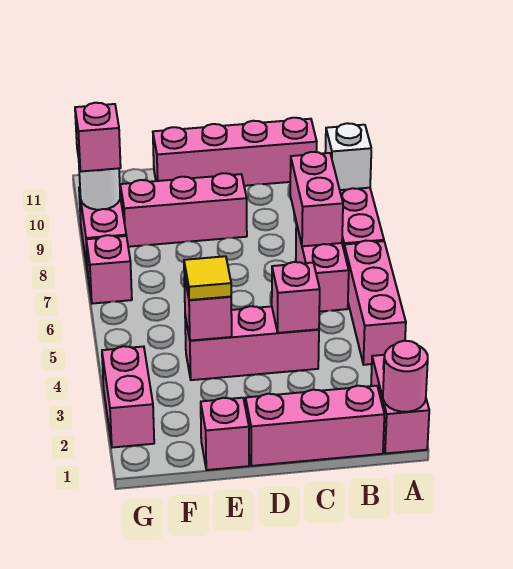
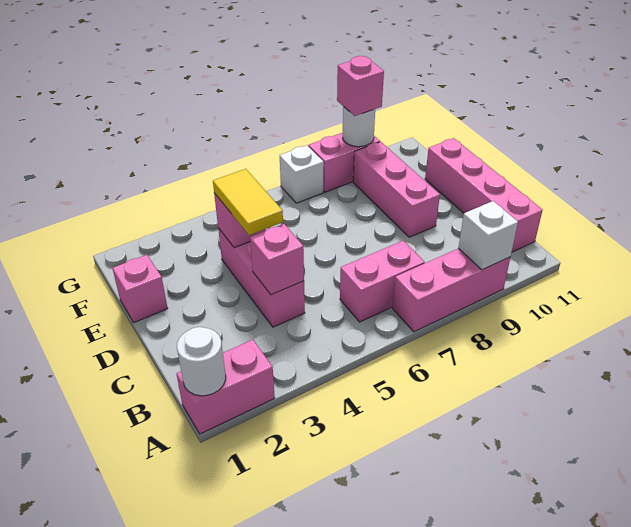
pink 1x1 round brick [383,341,428,412] -> white 1x1 round brick [177,327,226,396]
pink 1x3 brick [344,241,406,365] -> none
pink 1x3 brick [246,386,384,466] -> none
pink 1x2 brick [290,152,343,246] -> none
yellow 1x1 tile [184,256,231,300] -> yellow 1x2 tile [213,169,283,235]
pink 1x2 brick [102,346,154,448] -> none
pink 1x1 brick [86,235,132,304] -> white 1x1 brick [280,145,324,203]

